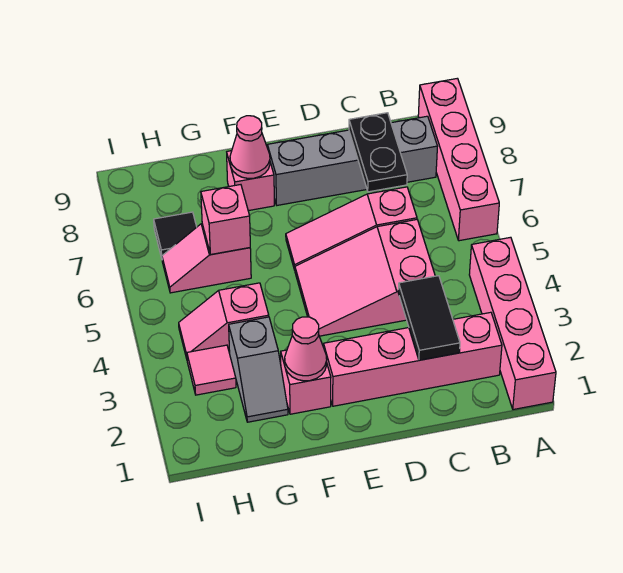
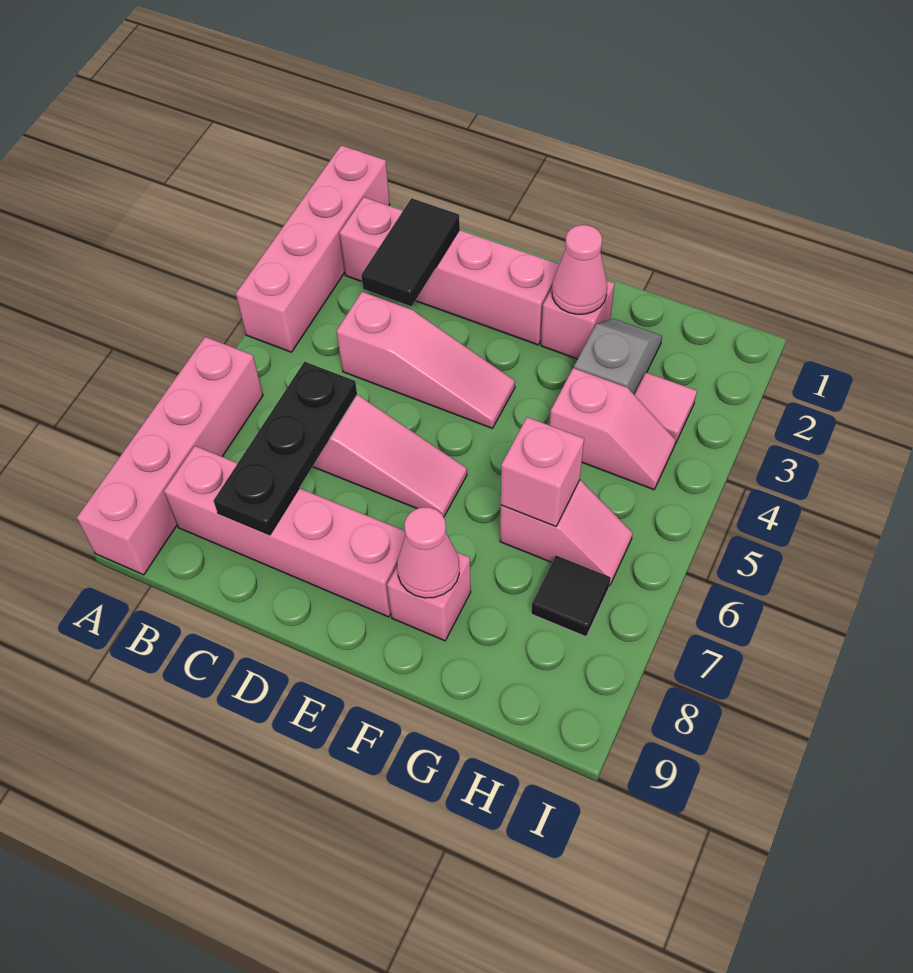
grey 1x4 brick [267,116,438,205] -> pink 1x4 brick [164,446,405,617]
pink 2x3 slope [295,220,435,336] -> pink 1x3 slope [336,292,515,428]
black 1x2 plate [349,113,407,192] -> black 1x3 plate [214,362,357,535]

